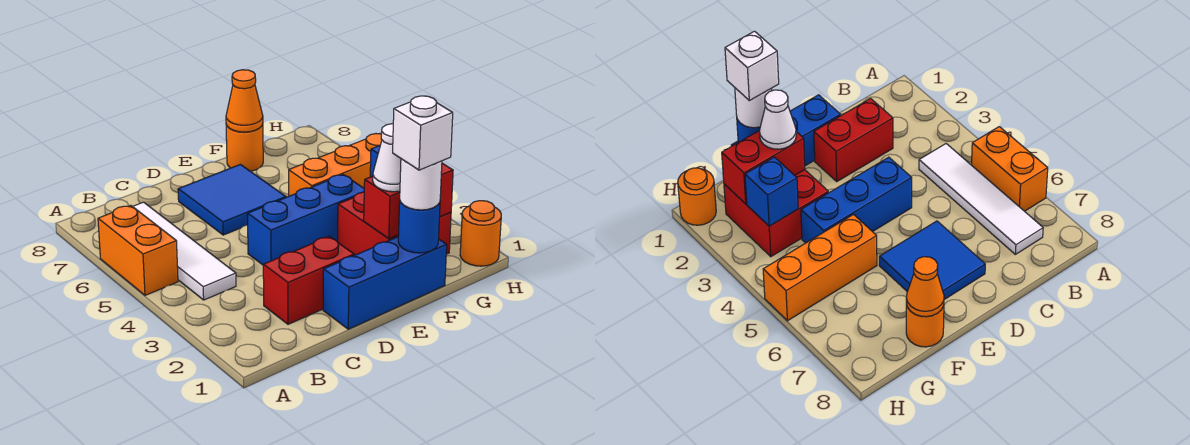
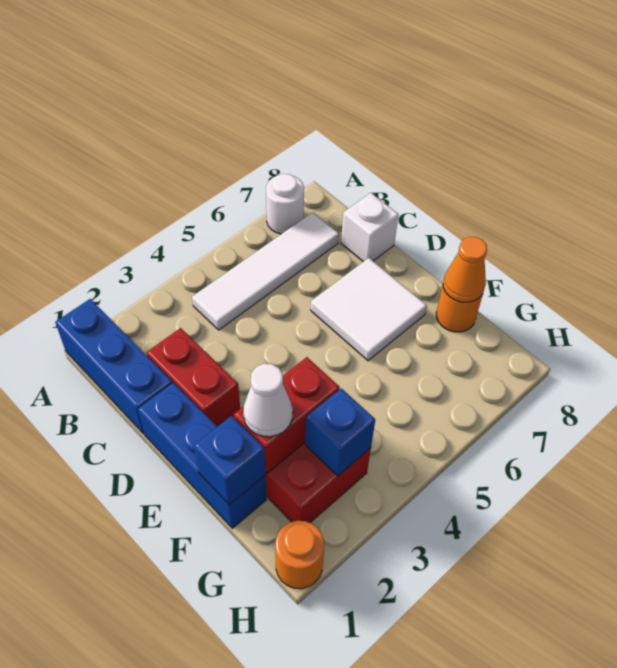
orange 1x2 brick [98,206,178,295] -> none
blue 1x3 brick [247,175,364,265] -> blue 1x3 brick moved to [55,299,172,434]
blue 2x2 tile [178,164,286,235] -> white 2x2 tile [311,258,427,361]
blue 1x1 round brick [398,202,440,253] -> blue 1x1 brick [194,416,266,505]
white 1x1 round brick [400,159,442,210] -> white 1x1 round brick moved to [266,174,304,234]
white 1x1 brick [393,96,453,170] -> white 1x1 brick moved to [341,193,399,262]
red 1x2 brick [364,163,453,239] -> red 1x2 brick turned to [234,357,340,473]
orange 1x3 brick [289,134,382,196] -> none

